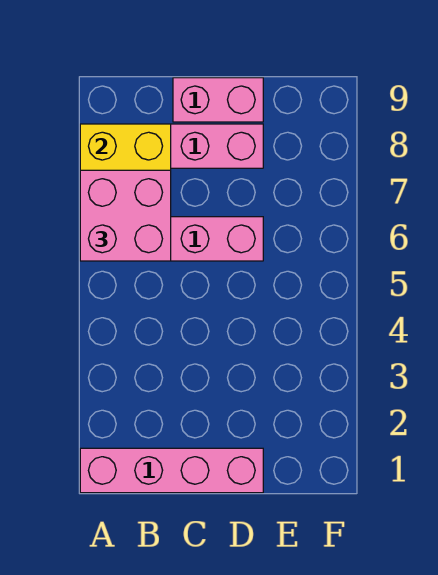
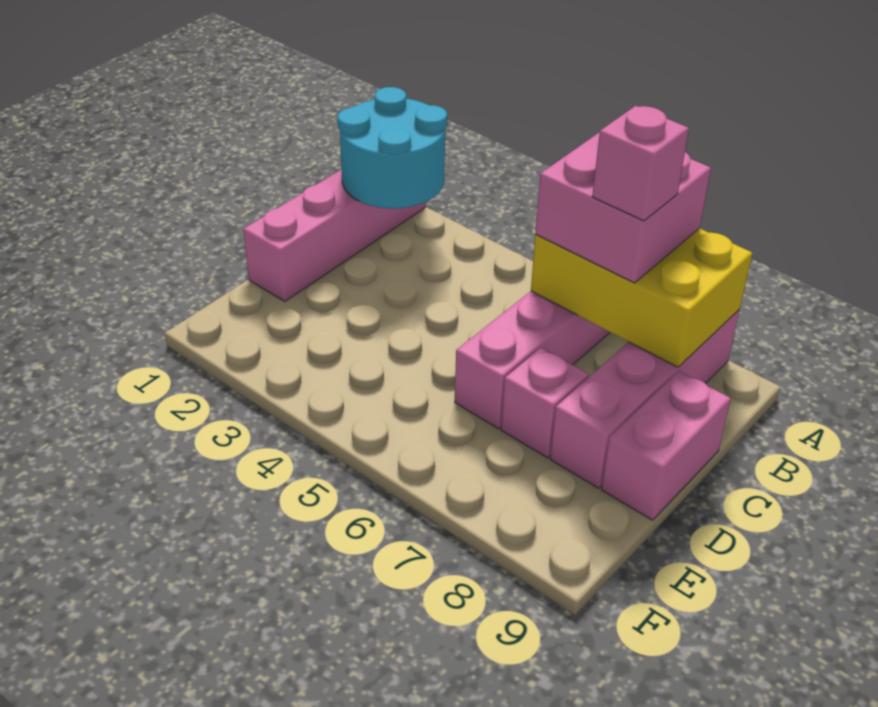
none -> cyan 2x2 round brick [338,87,447,209]
none -> pink 1x1 brick [592,106,689,221]
none -> pink 1x1 brick [501,348,589,458]

